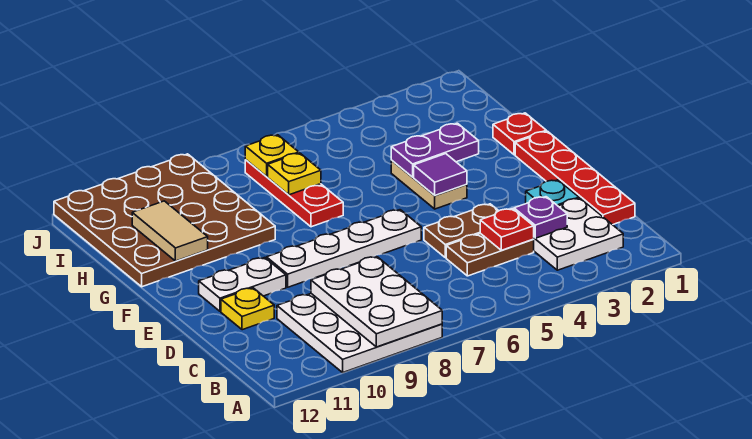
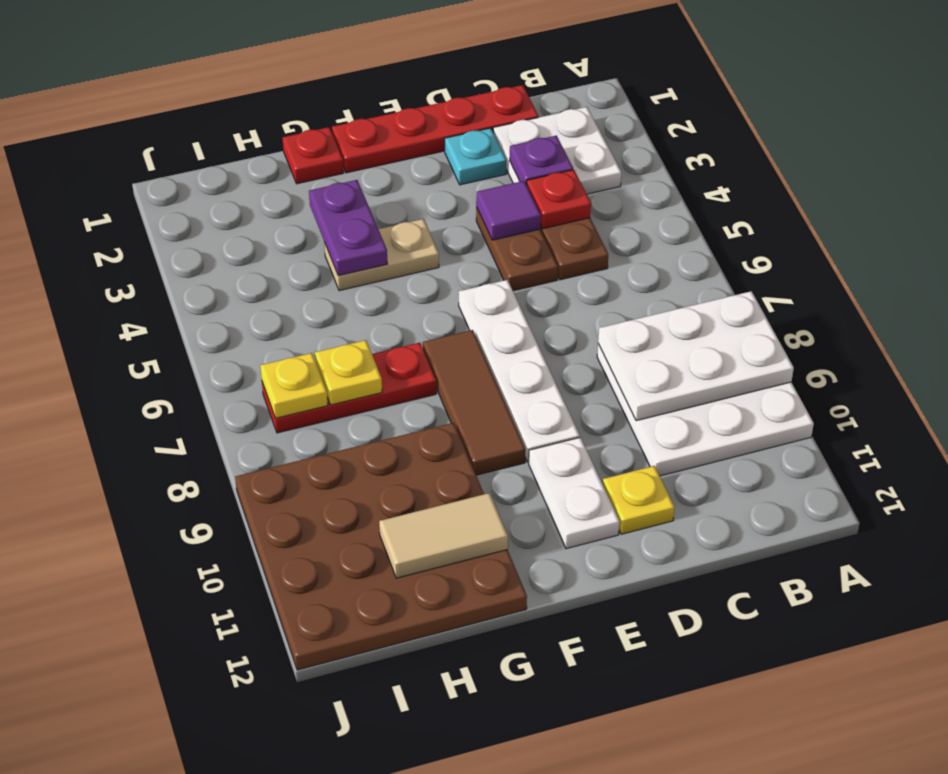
purple 1x1 tile [414,154,467,195] -> purple 1x1 tile moved to [476,181,541,240]
none -> brown 1x3 tile [423,330,526,475]

